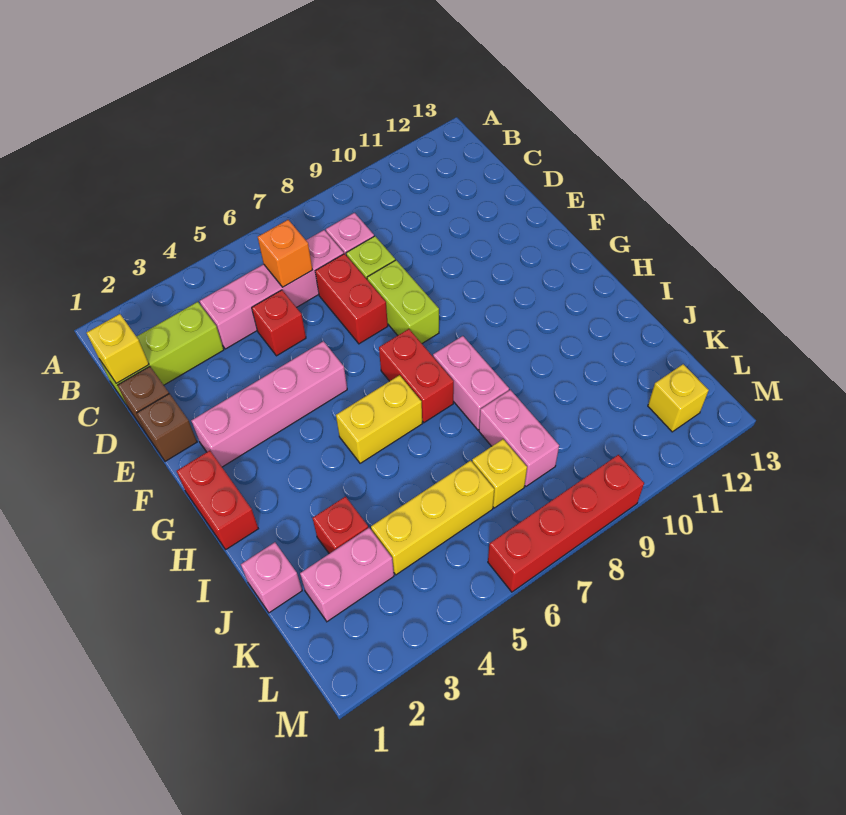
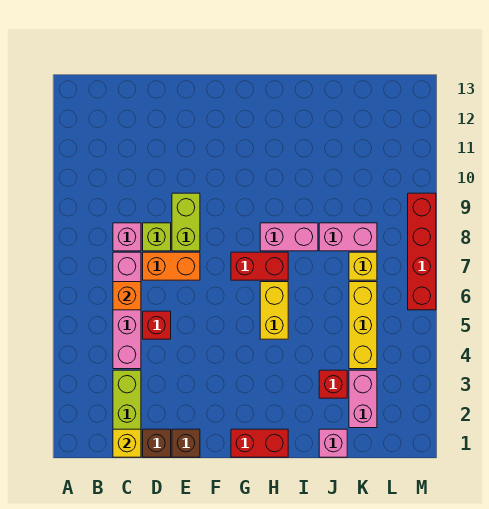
red 1x2 brick [315,254,388,344] -> orange 1x2 brick [143,252,200,280]
lime 1x2 brick [367,260,439,343] -> lime 1x2 brick turned to [172,193,200,251]
pink 1x4 brick [191,341,347,467] -> none
yellow 1x1 brick [648,364,709,432] -> none

